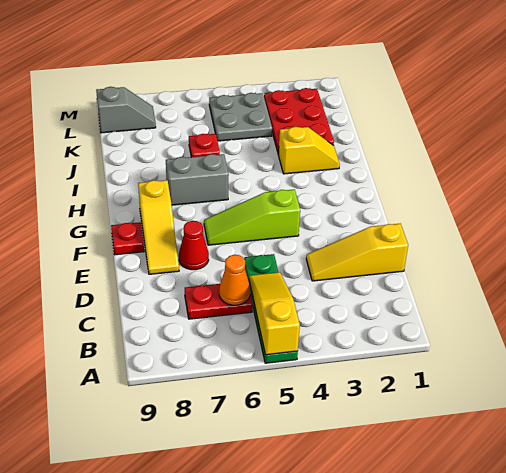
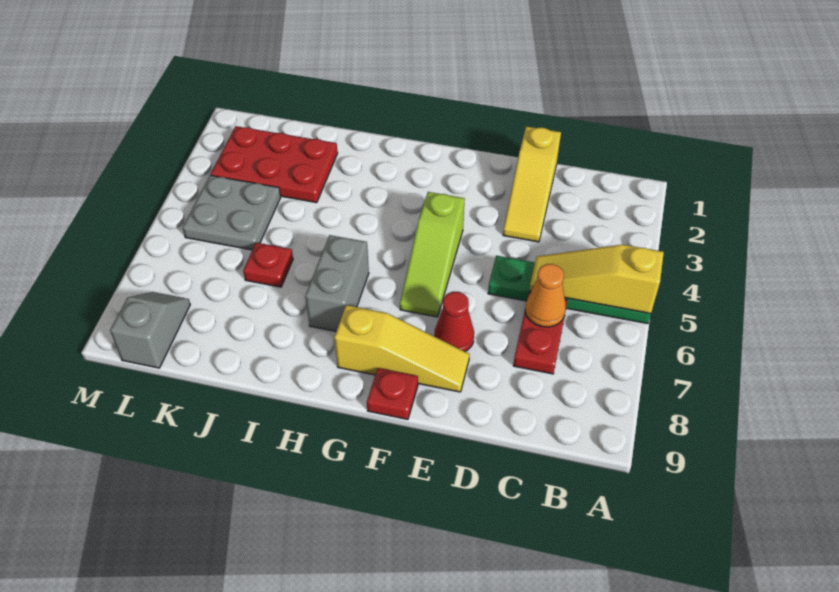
yellow 1x2 slope [278,127,340,174] -> none

